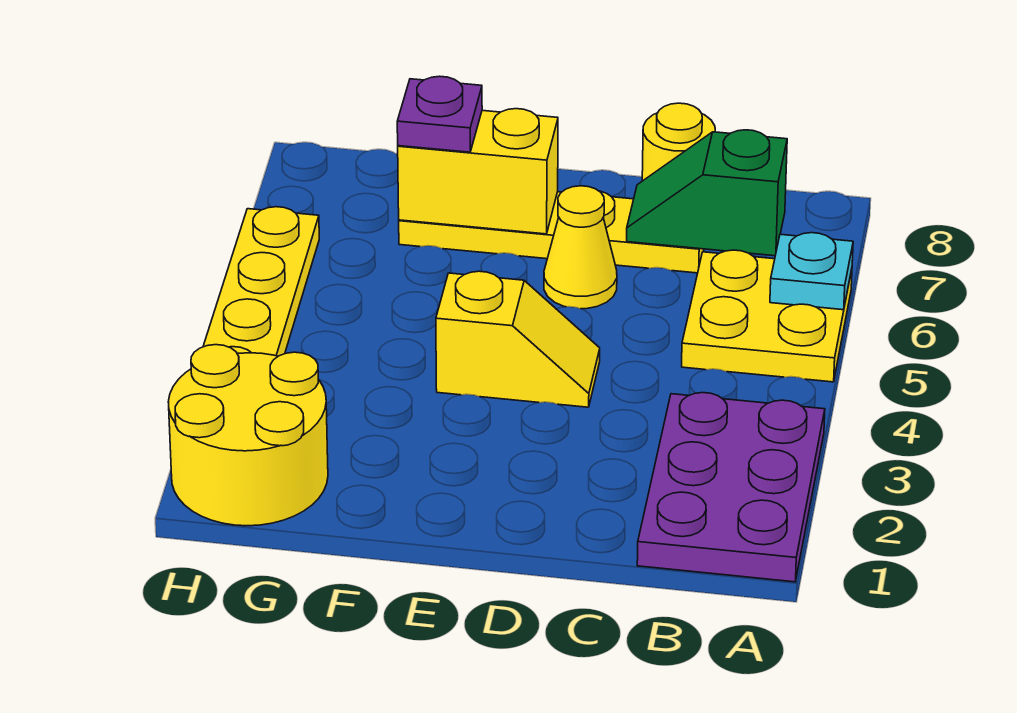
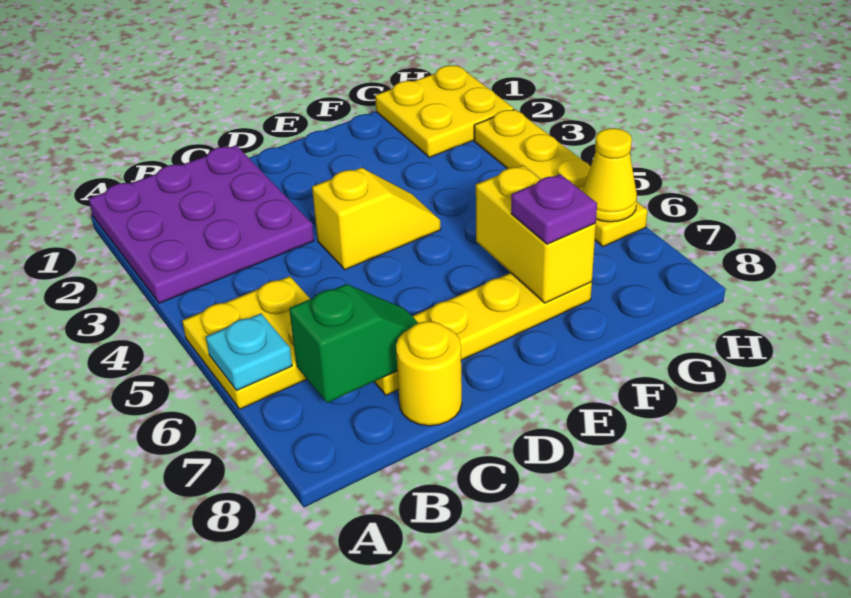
purple 2x3 plate [637,393,825,582] -> purple 3x3 plate [89,145,314,303]
yellow 1x2 slope [436,271,600,407] -> yellow 1x2 slope turned to [312,168,441,270]
yellow 1x1 cone [544,186,617,309] -> yellow 1x1 cone moved to [583,128,637,222]
yellow 1x2 brick [398,109,558,234] -> yellow 1x2 brick turned to [476,165,596,303]
yellow 2x2 round brick [168,345,328,526] -> yellow 2x2 plate [375,65,514,157]

